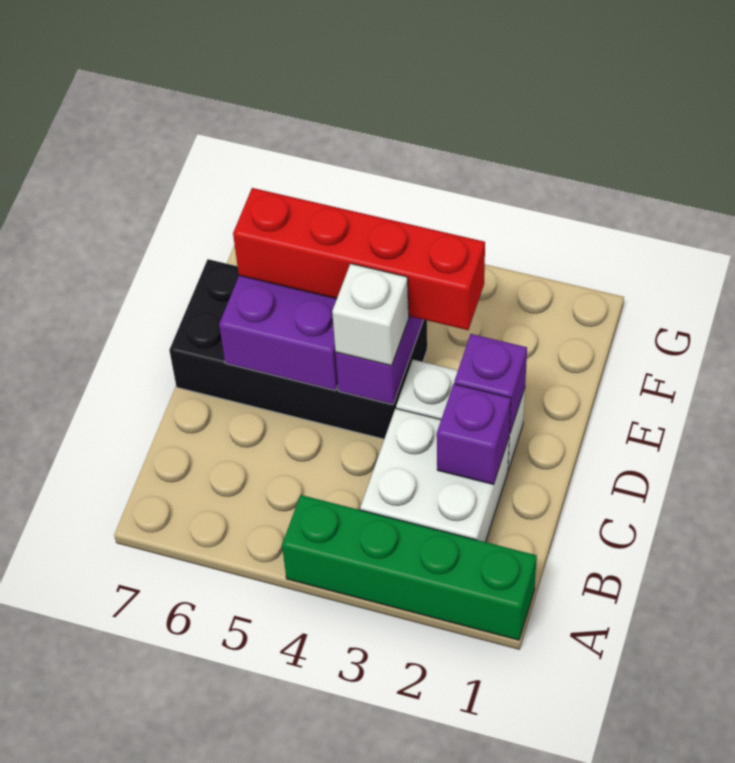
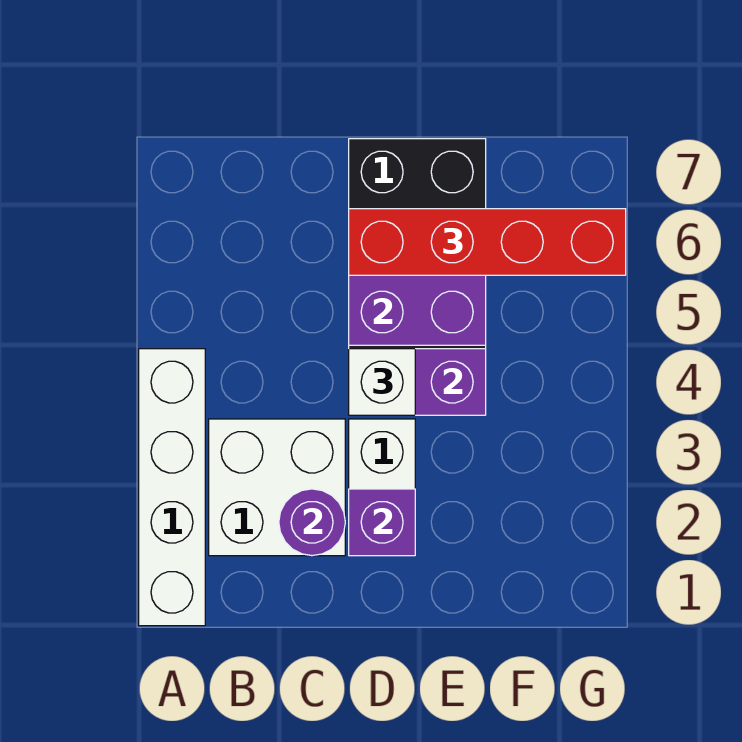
green 1x4 brick [282,495,537,640] -> white 1x4 brick [139,349,205,626]
purple 1x1 brick [437,384,511,484] -> purple 1x1 round brick [279,489,345,556]
red 1x4 brick [233,188,485,330] -> red 1x4 brick turned to [349,209,626,275]

